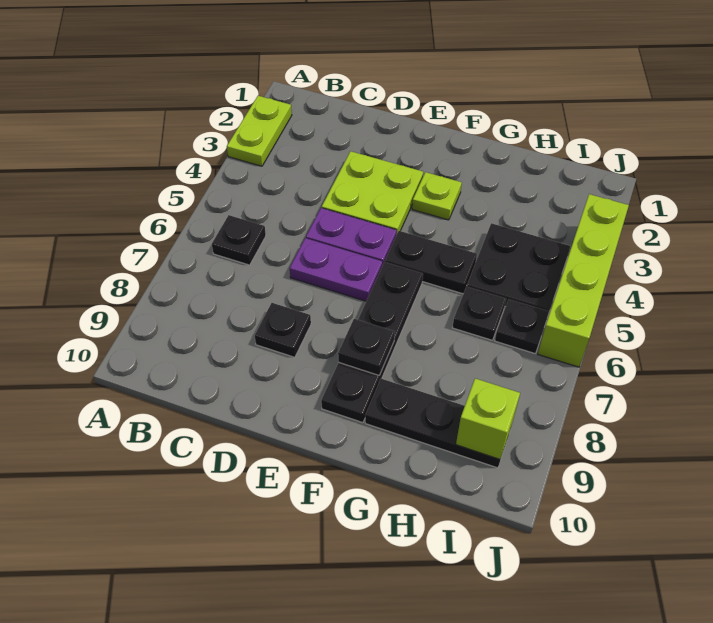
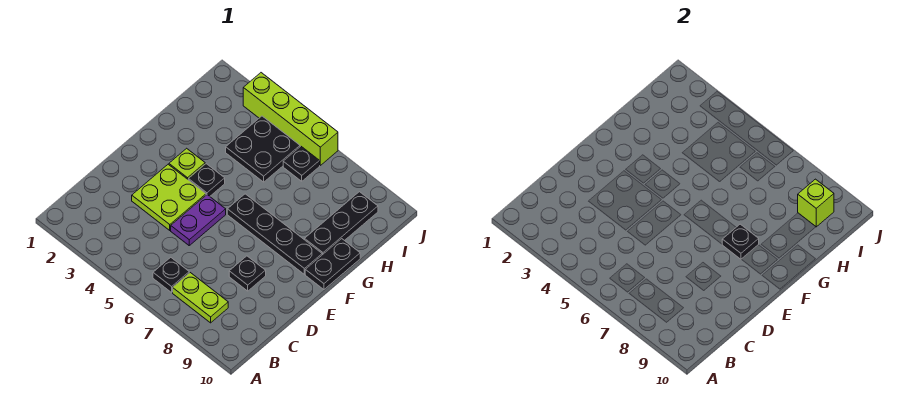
lime 1x2 plate [227,96,292,166] -> lime 1x2 plate moved to [173,273,228,323]
purple 1x2 plate [290,238,382,301] -> none
black 1x2 plate [385,231,477,294] -> black 1x2 plate moved to [305,239,360,290]
black 1x1 plate [452,287,506,340] -> black 1x1 plate moved to [188,164,225,196]

